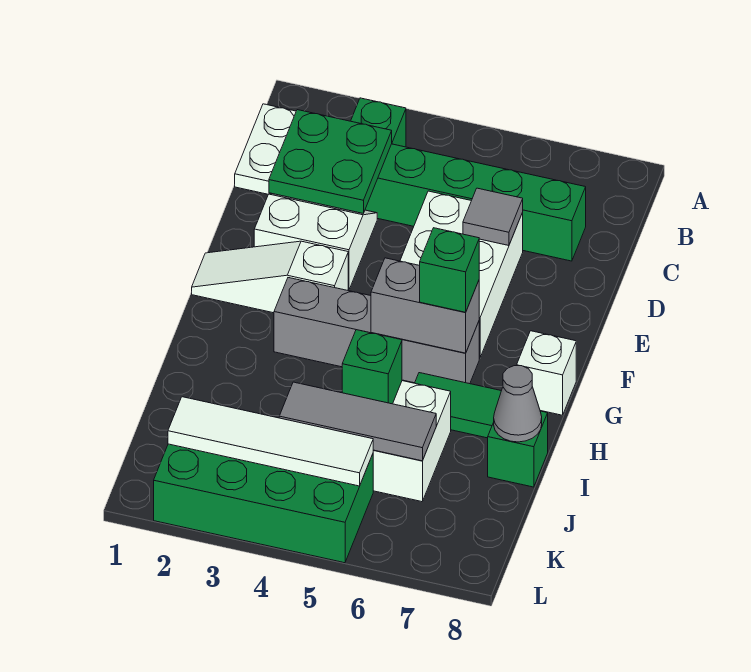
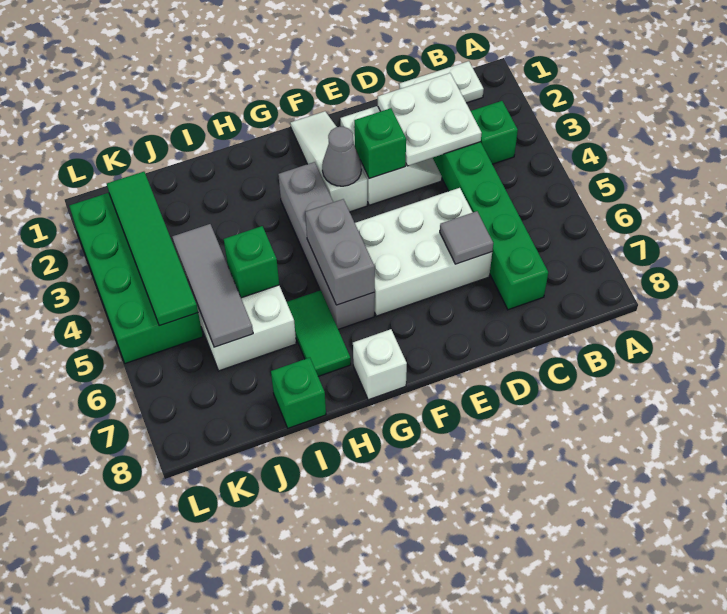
green 2x2 plate [269,110,392,213] -> white 2x2 plate [378,73,482,166]
green 1x1 brick [420,228,479,312] -> green 1x1 brick moved to [354,108,406,179]
grey 1x1 cone [494,366,542,442] -> grey 1x1 cone moved to [322,127,361,186]
white 1x4 tile [168,397,373,486] -> green 1x4 tile [107,172,198,326]

